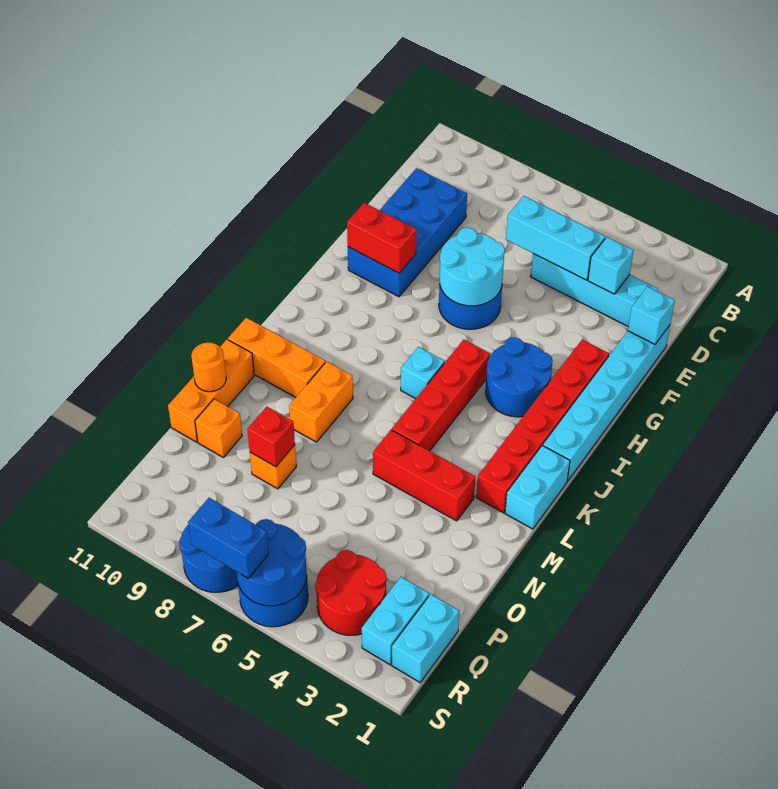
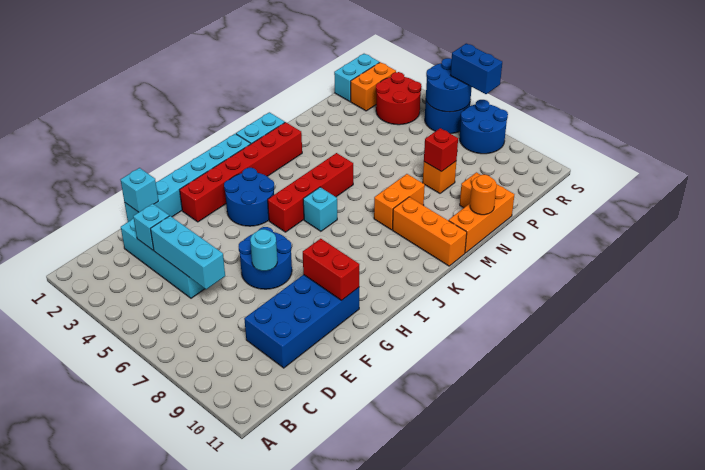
cyan 2x2 round brick [440,228,505,306] -> cyan 1x1 round brick [250,229,277,271]
red 1x3 brick [373,430,475,521] -> none
cyan 1x2 brick [362,577,429,665] -> orange 1x2 brick [351,62,396,111]

